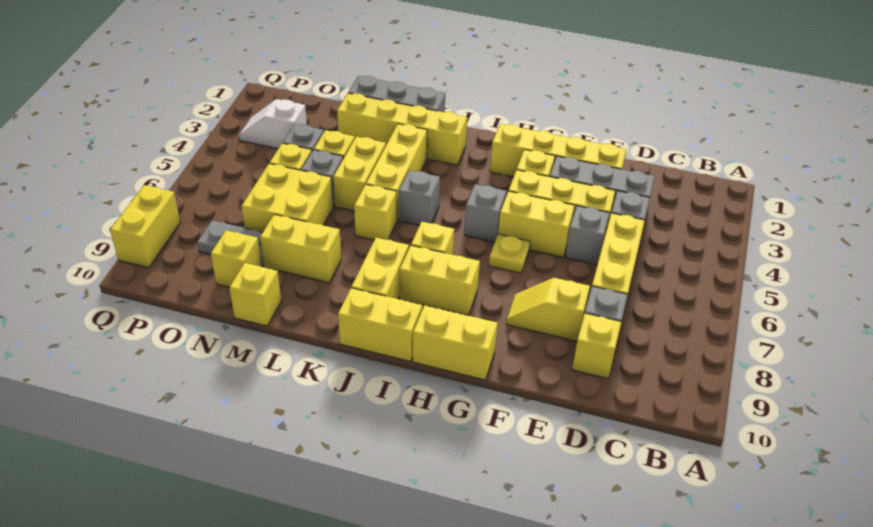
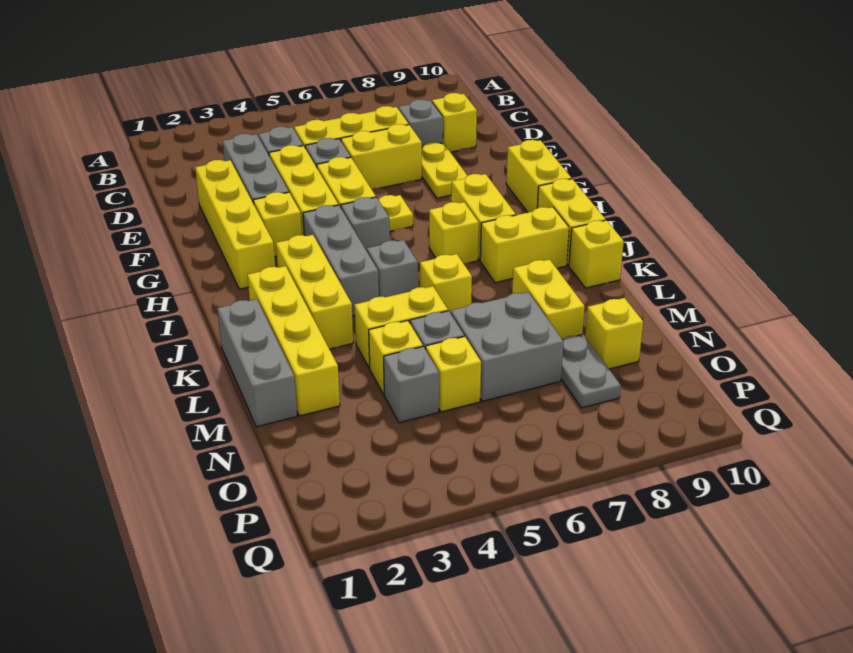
yellow 1x2 slope [506,278,590,341] -> yellow 1x2 plate [422,142,467,198]
none -> grey 1x3 brick [303,205,379,316]
yellow 1x3 brick [366,124,427,220] -> yellow 1x3 brick turned to [276,235,353,349]
yellow 2x2 brick [242,164,333,232] -> grey 2x2 brick [451,292,564,401]
yellow 1x1 brick [229,263,281,326] -> yellow 1x1 brick moved to [569,220,624,288]
white 1x2 slope [239,99,307,149] -> none
yellow 1x2 brick [110,185,181,268] -> yellow 1x2 brick moved to [341,124,422,189]

